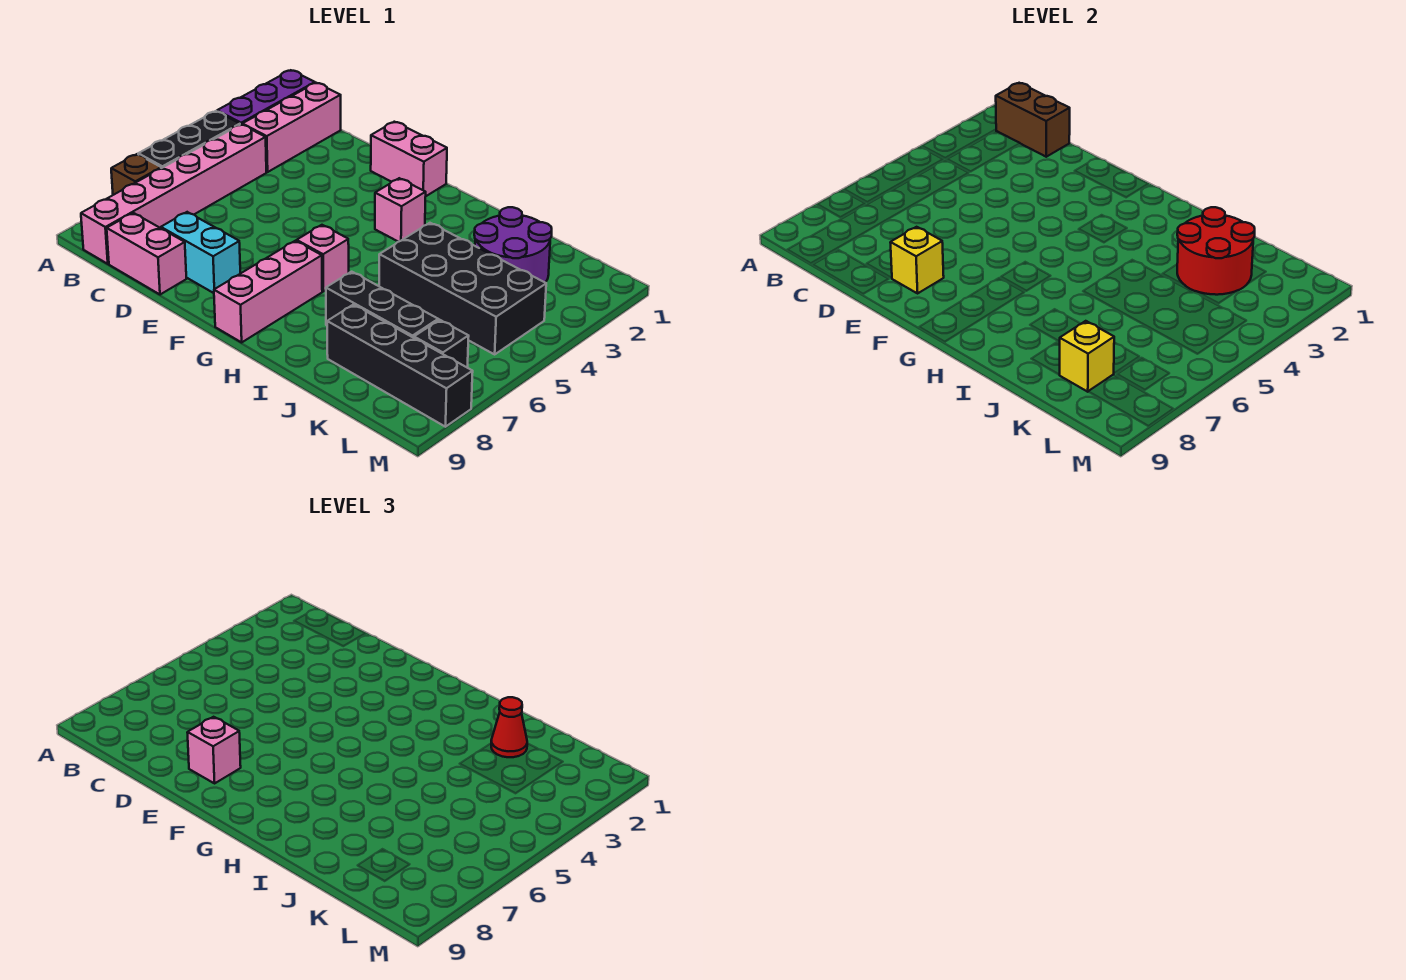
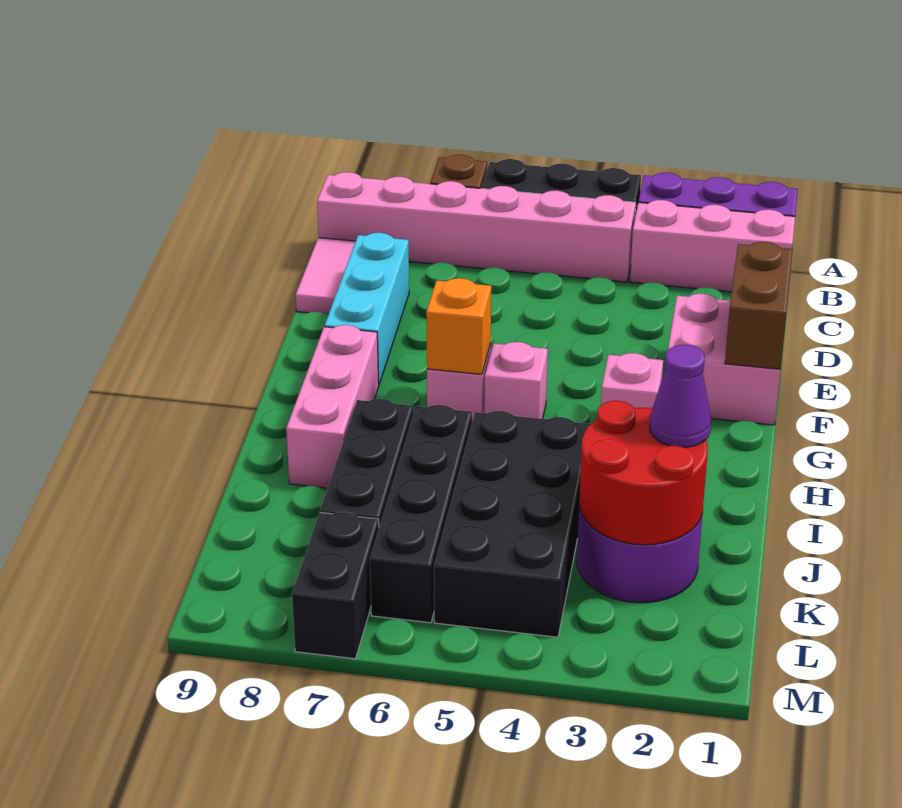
brown 1x2 brick [996,83,1070,157] -> brown 1x2 brick moved to [725,242,793,369]
pink 1x2 brick [107,213,186,295] -> pink 1x2 tile [296,238,356,315]
cyan 1x2 brick [161,212,240,293] -> cyan 1x3 brick [325,233,409,384]
pink 1x2 brick [371,122,447,196] -> pink 2x2 brick [668,294,781,425]
yellow 1x1 brick [890,227,944,293] -> none
pink 1x1 brick [187,717,241,783] -> pink 1x1 brick moved to [484,342,548,419]
none -> orange 1x1 brick [426,278,491,374]
pink 1x3 brick [214,241,322,342] -> pink 1x3 brick turned to [286,325,379,488]
red 1x1 cone [491,697,527,757] -> purple 1x1 cone [650,345,711,447]
black 1x4 brick [327,305,473,427] -> black 1x4 brick moved to [370,405,472,623]
yellow 1x1 brick [1059,321,1114,392] -> none
black 1x1 brick [414,320,469,368] -> black 1x2 brick [292,512,379,659]

